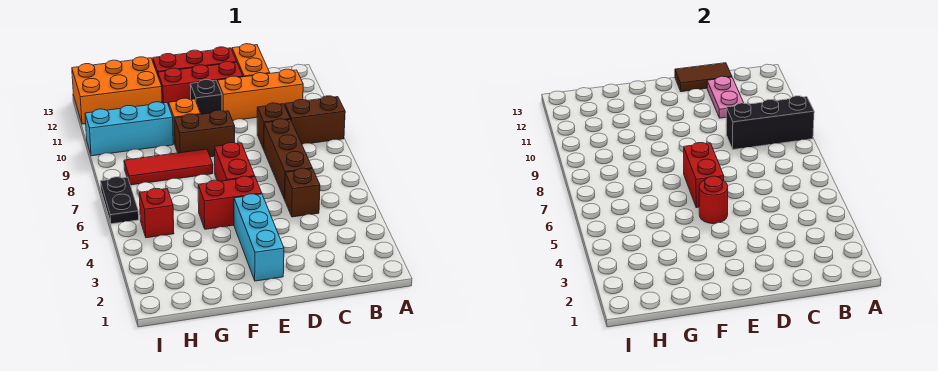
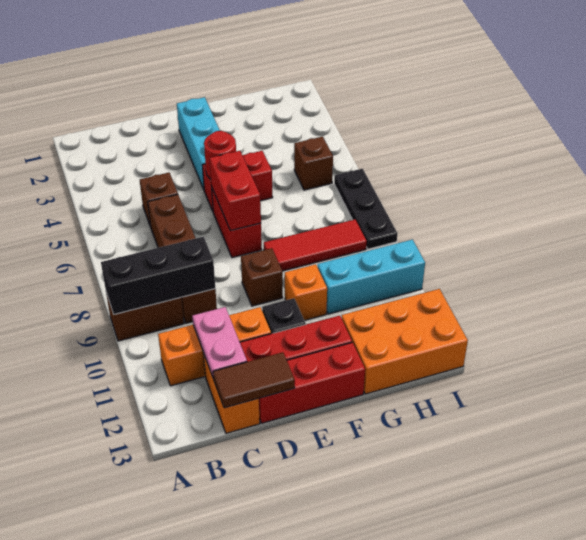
brown 1x2 brick [174,110,235,157] -> brown 1x1 brick [241,248,283,306]
red 1x1 brick [139,188,174,238] -> brown 1x1 brick [294,137,333,190]
black 1x2 plate [101,177,139,224] -> black 1x3 plate [334,169,398,249]

